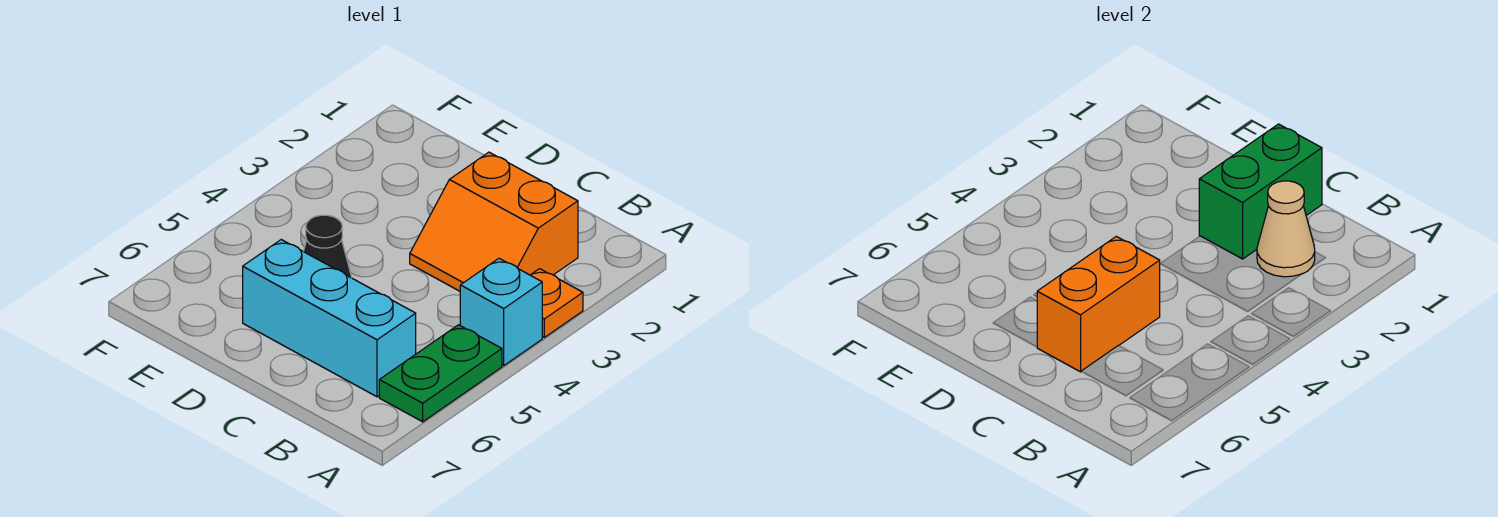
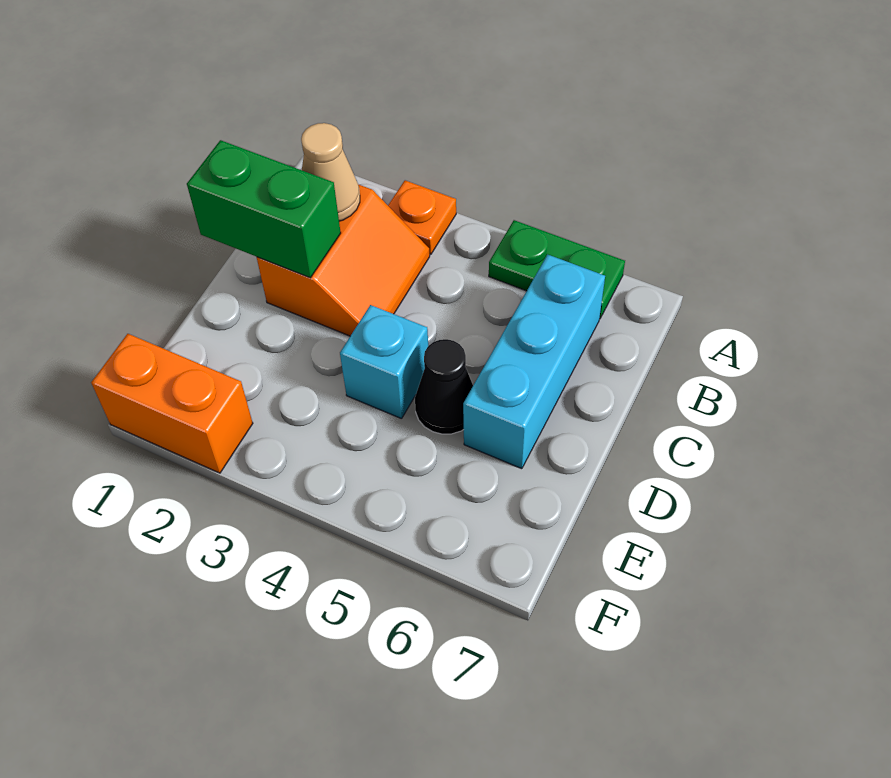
cyan 1x1 brick [460,258,542,365] -> cyan 1x1 brick moved to [340,305,428,419]
orange 1x2 brick [1037,236,1160,372] -> orange 1x2 brick moved to [91,334,253,473]

